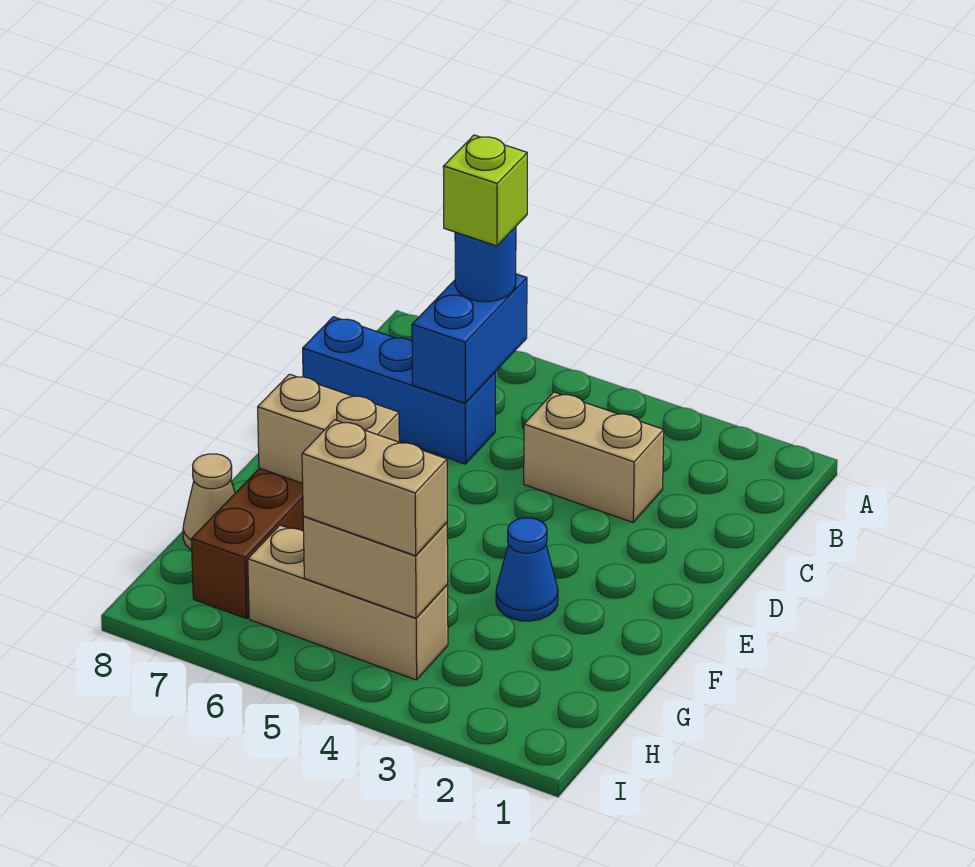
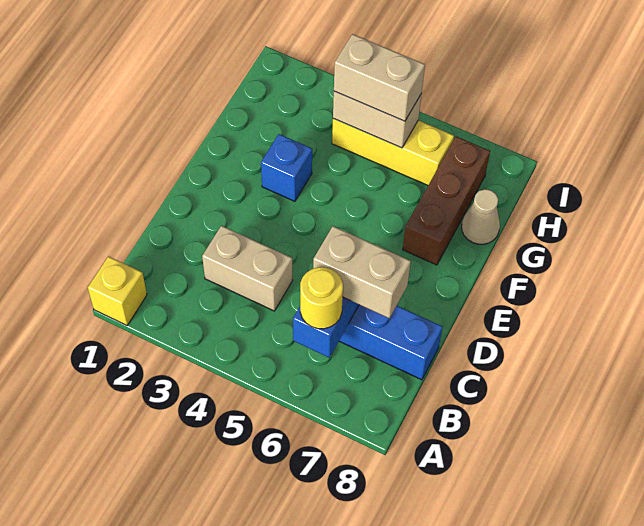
none -> yellow 1x1 brick [88,256,147,325]
blue 1x1 round brick [455,227,516,302] -> yellow 1x1 round brick [300,267,343,329]
lime 1x1 brick [443,135,527,246] -> none
blue 1x1 cone [496,518,558,621] -> blue 1x1 brick [261,134,312,201]
tan 1x2 brick [258,374,399,483] -> tan 1x2 brick moved to [313,226,411,319]
tan 1x3 brick [248,525,448,680] -> yellow 1x3 brick [332,119,454,185]

